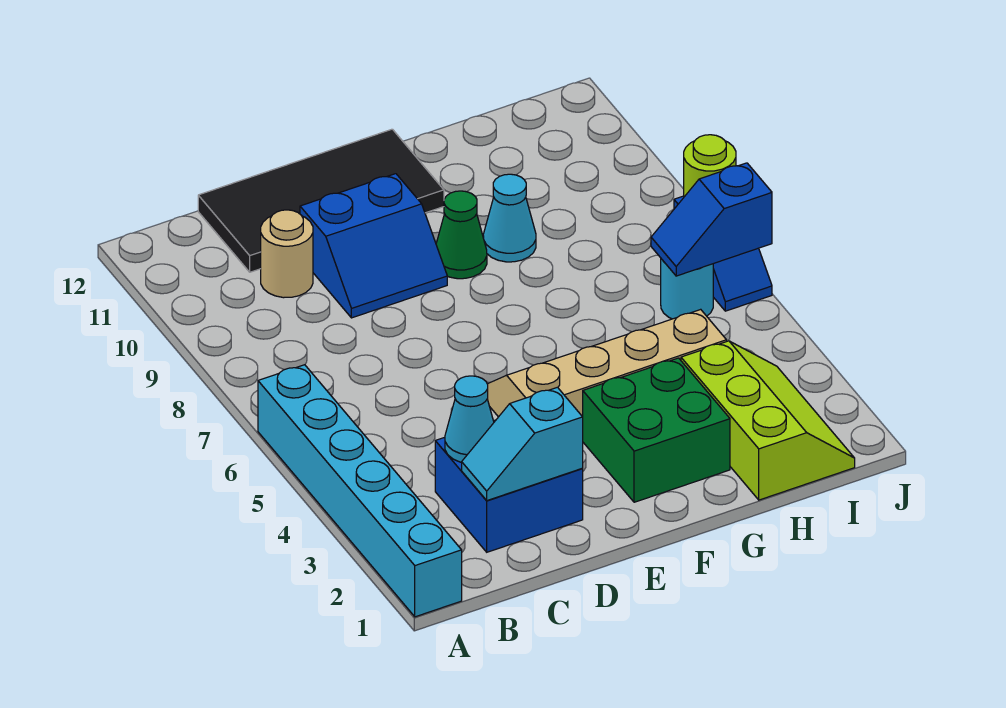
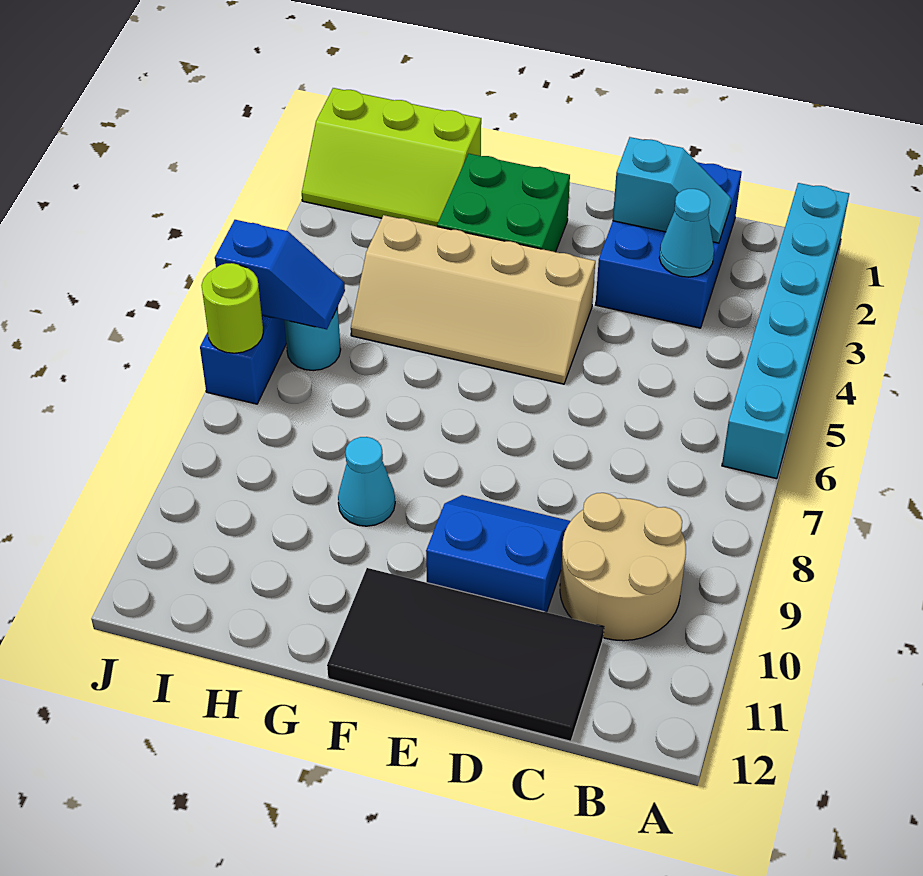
blue 2x2 brick [435,420,583,552] -> blue 2x3 brick [596,162,742,328]
tan 1x1 round brick [261,210,313,298] -> tan 2x2 round brick [560,493,686,641]
green 1x1 cone [436,191,487,279] -> none
lime 2x3 slope [681,341,855,500] -> lime 2x3 slope turned to [302,88,481,226]

